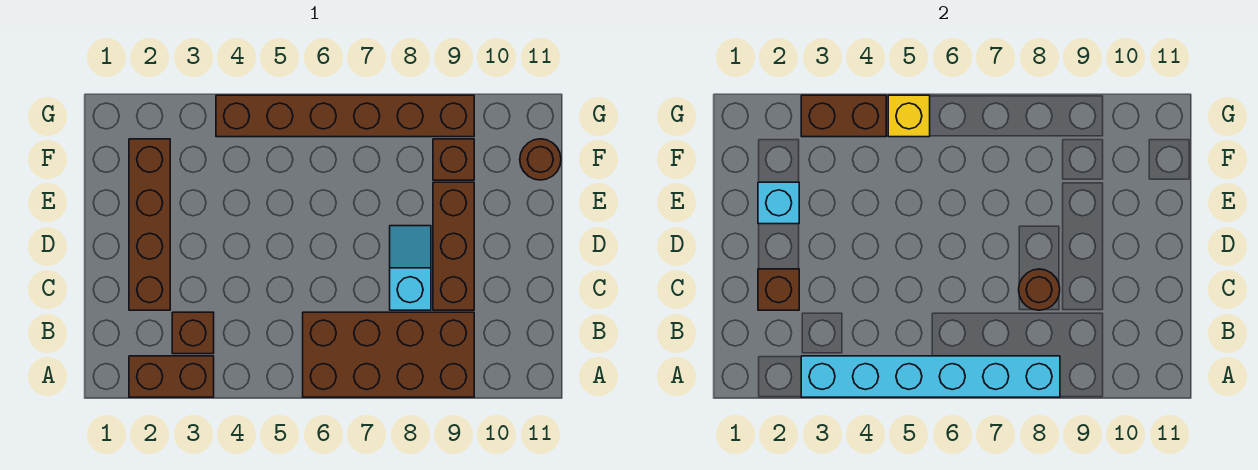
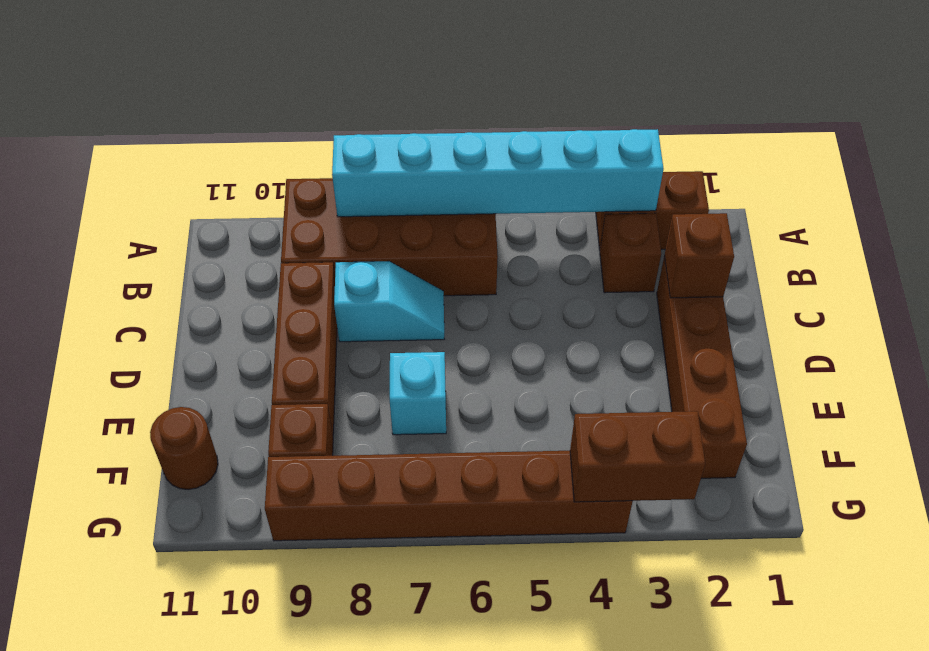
cyan 1x2 slope [390,226,431,310] -> cyan 1x2 slope turned to [334,261,444,342]
brown 1x1 round brick [1019,269,1060,310] -> none
cyan 1x1 brick [758,182,799,224] -> cyan 1x1 brick moved to [390,352,446,435]
yellow 1x1 brick [888,95,930,137] -> none

